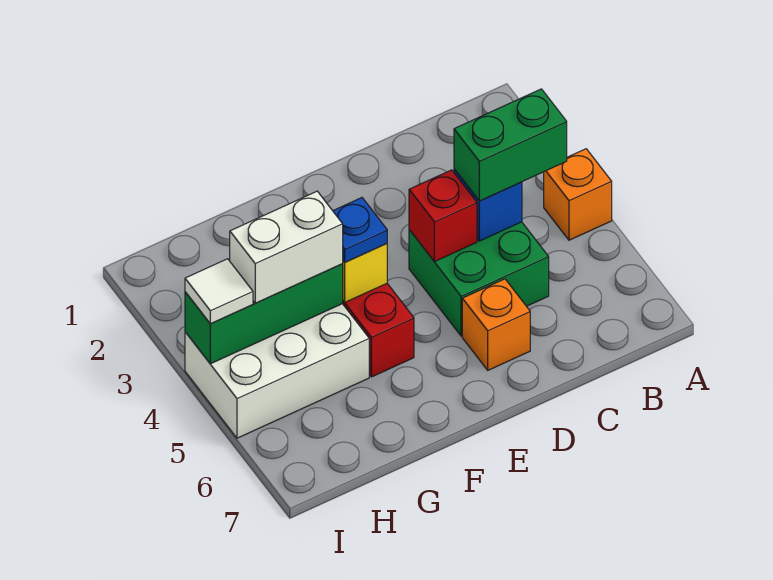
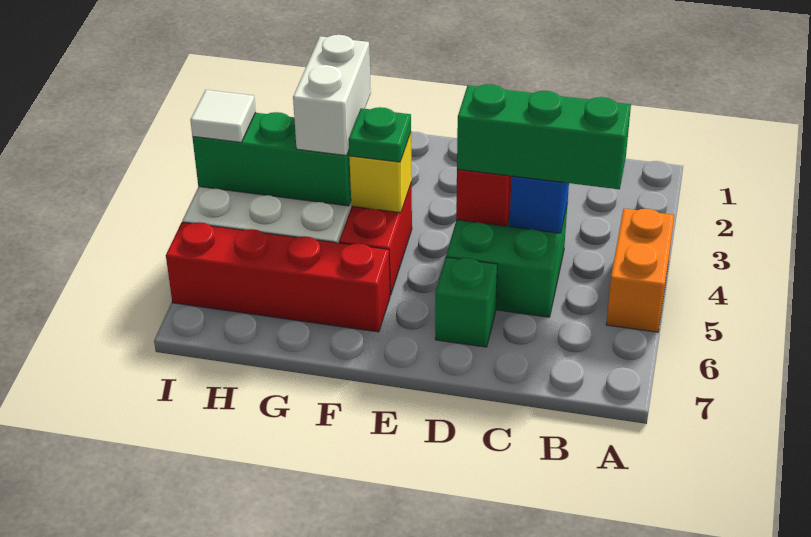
orange 1x1 brick [544,149,612,240] -> orange 1x2 brick [606,208,674,332]
green 1x2 brick [454,89,567,201] -> green 1x3 brick [457,84,631,189]
orange 1x1 brick [462,279,530,370] -> green 1x1 brick [435,257,497,347]
blue 1x1 plate [333,198,387,262] -> green 1x1 plate [349,107,411,162]
none -> red 1x4 brick [166,222,390,332]
white 1x2 brick [230,191,343,303] -> white 1x2 brick turned to [293,35,371,156]

